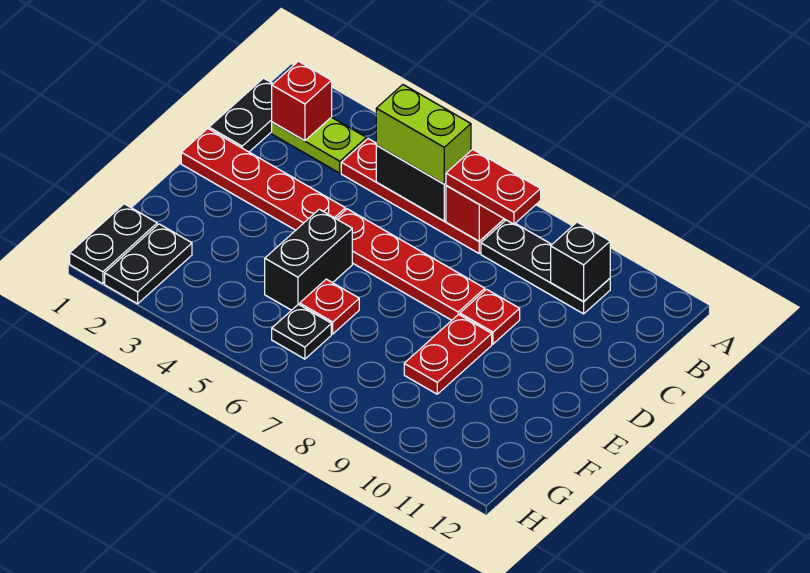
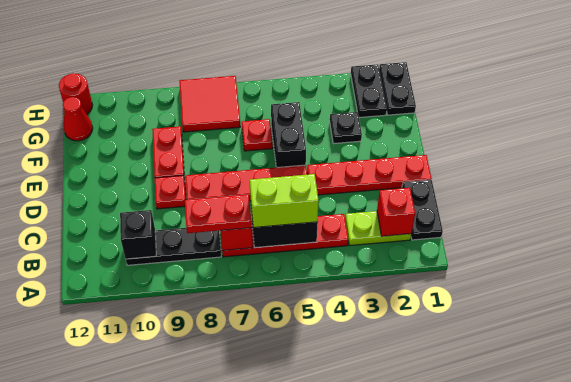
black 1x1 plate [272,304,331,359] -> black 1x1 plate moved to [330,112,362,144]
none -> red 2x2 tile [179,76,240,132]
none -> red 1x1 cone [63,97,93,141]
none -> red 1x1 round brick [59,74,93,114]

